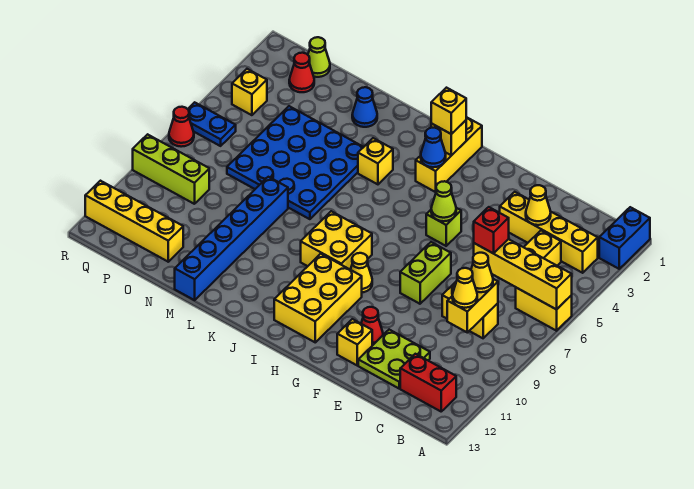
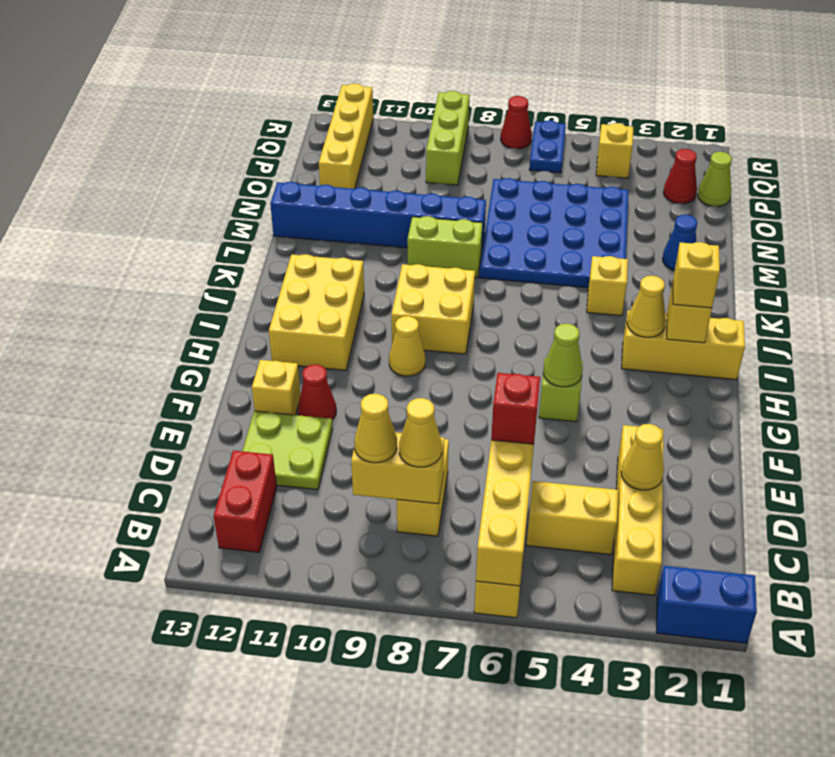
lime 1x2 brick [400,242,451,304] -> lime 1x2 brick moved to [407,216,483,278]
yellow 2x3 brick [274,254,362,342] -> yellow 2x3 brick turned to [269,254,364,370]
blue 1x1 cone [421,128,446,167] -> yellow 1x1 cone [627,276,666,337]

